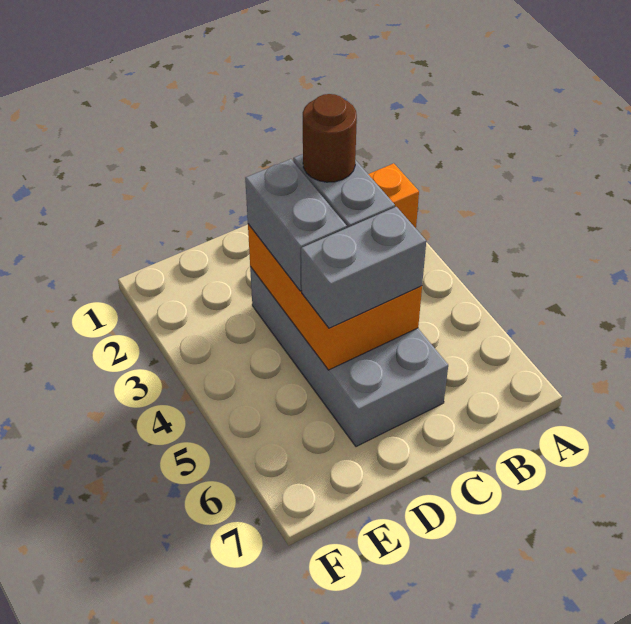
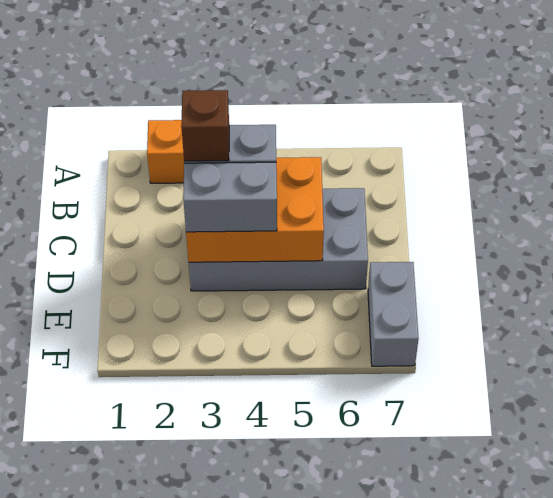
brown 1x1 round brick [303,94,357,182] -> brown 1x1 brick [181,90,229,161]
grey 1x2 brick [301,207,426,328] -> grey 1x2 brick moved to [368,262,418,366]

